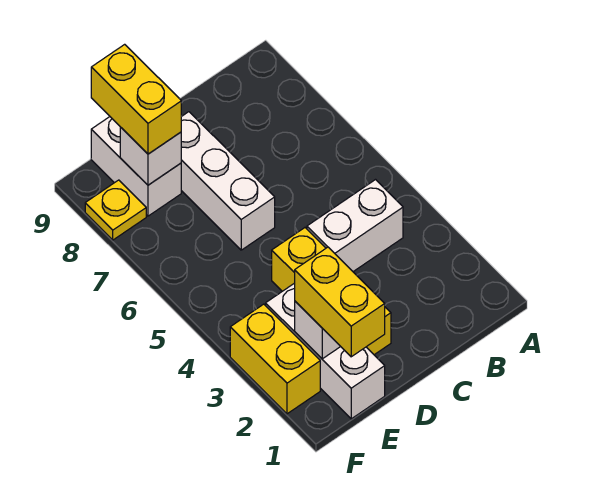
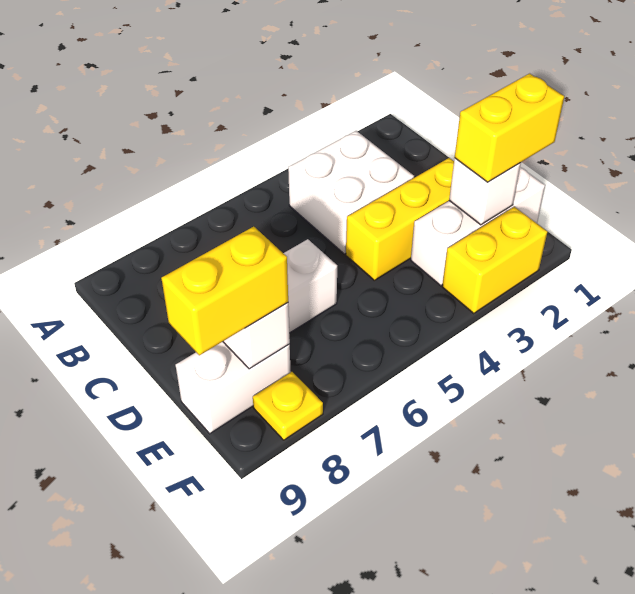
white 1x2 brick [307,180,403,272] -> white 2x2 brick [288,131,414,254]

